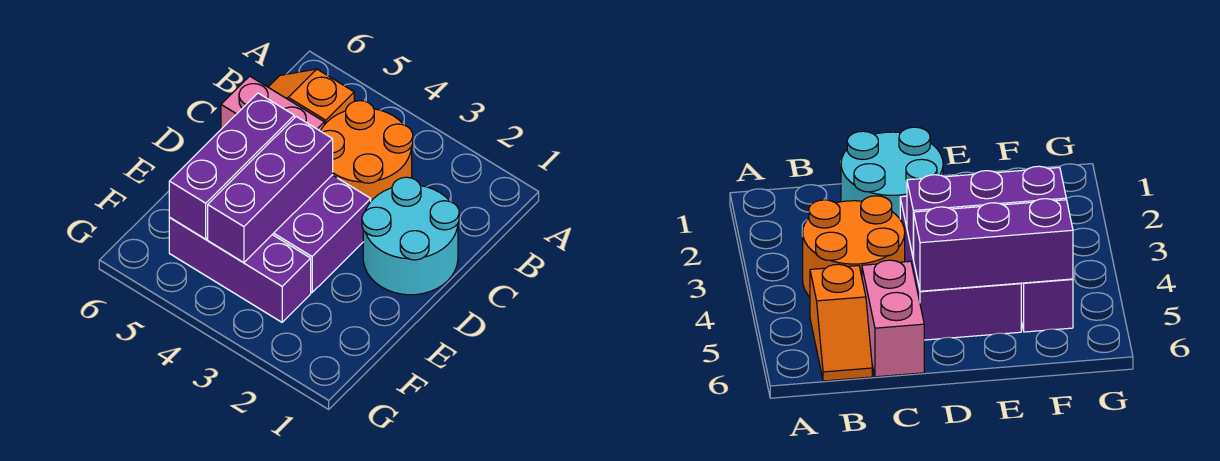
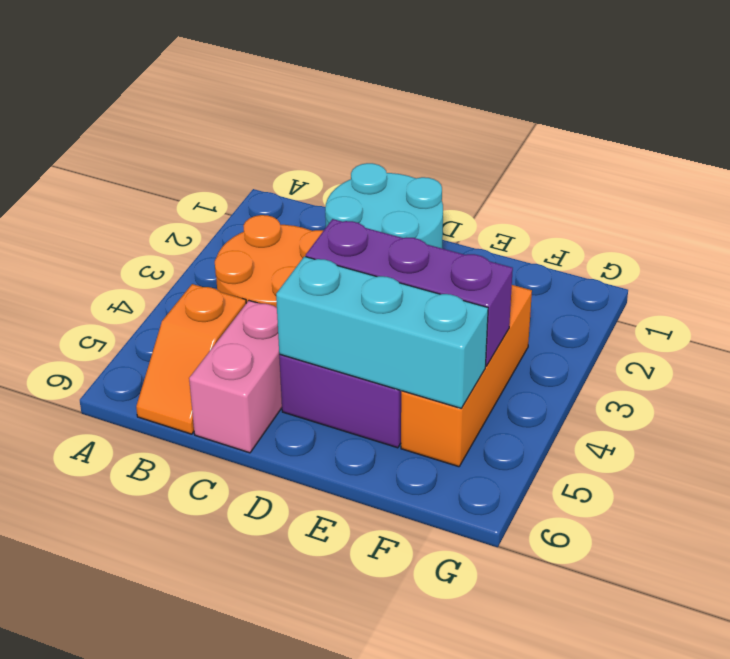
purple 1x3 brick [169,93,294,239] -> cyan 1x3 brick [276,256,488,408]
purple 1x3 brick [169,218,311,322] -> orange 1x3 brick [401,285,532,467]

